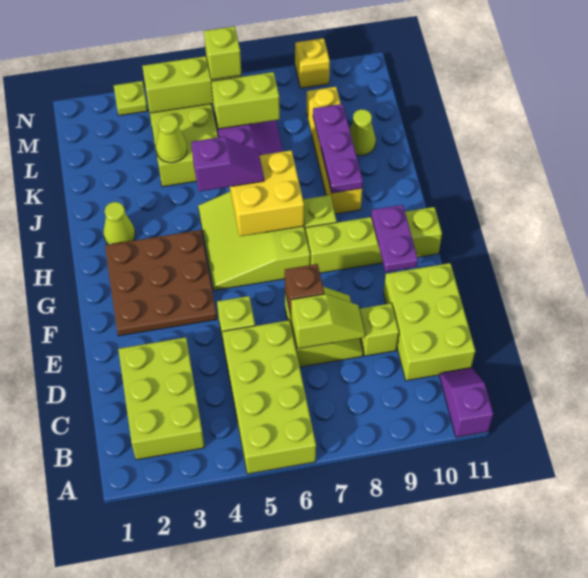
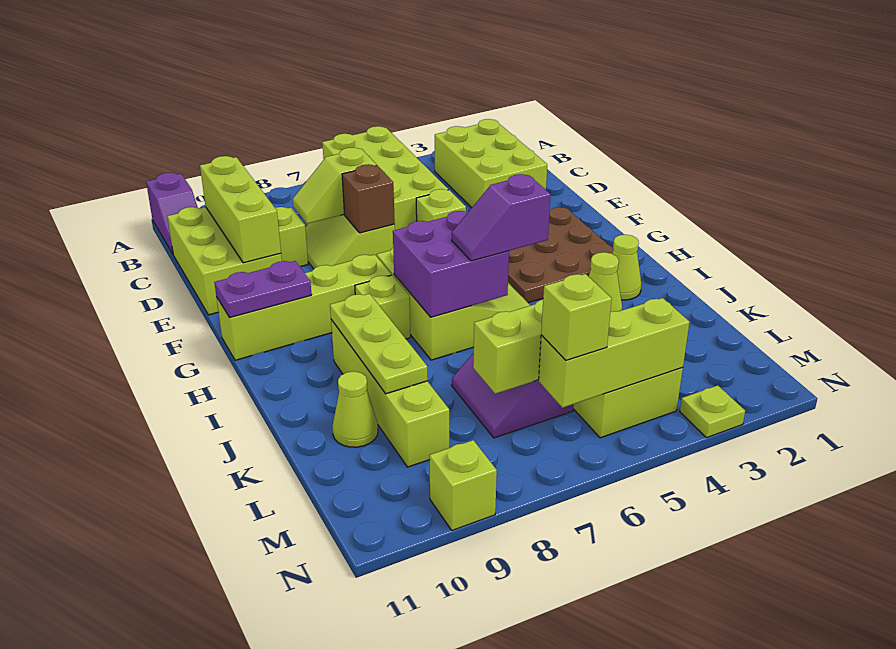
none -> lime 1x3 brick [200,156,281,263]
purple 1x2 plate [371,205,418,272] -> purple 1x2 plate turned to [214,261,312,318]
yellow 2x2 brick [230,150,304,236] -> purple 2x2 brick [393,211,509,317]
yellow 1x4 brick [307,87,362,214] -> lime 1x4 brick [331,320,449,467]
purple 1x3 plate [313,104,363,193] -> lime 1x3 plate [330,294,428,394]
yellow 1x1 brick [295,38,330,88] -> lime 1x1 brick [429,440,497,530]

